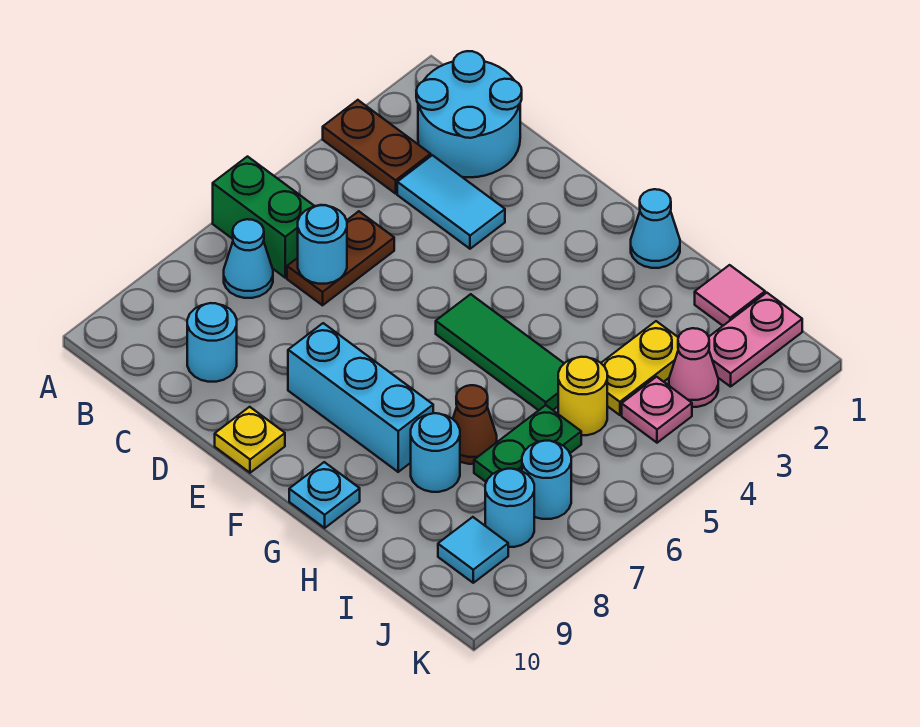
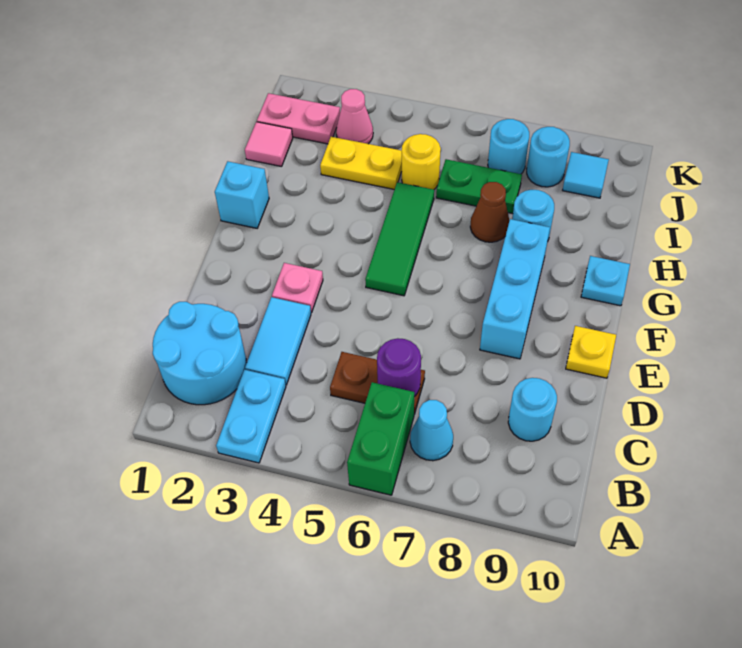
brown 1x2 plate [323,100,431,194] -> cyan 1x2 plate [216,370,286,463]
cyan 1x1 round brick [298,205,347,284] -> purple 1x1 round brick [377,338,421,397]
cyan 1x1 cone [631,189,680,268] -> cyan 1x1 brick [215,161,269,228]
pink 1x1 plate [622,377,692,443] -> pink 1x1 plate moved to [272,263,323,313]

